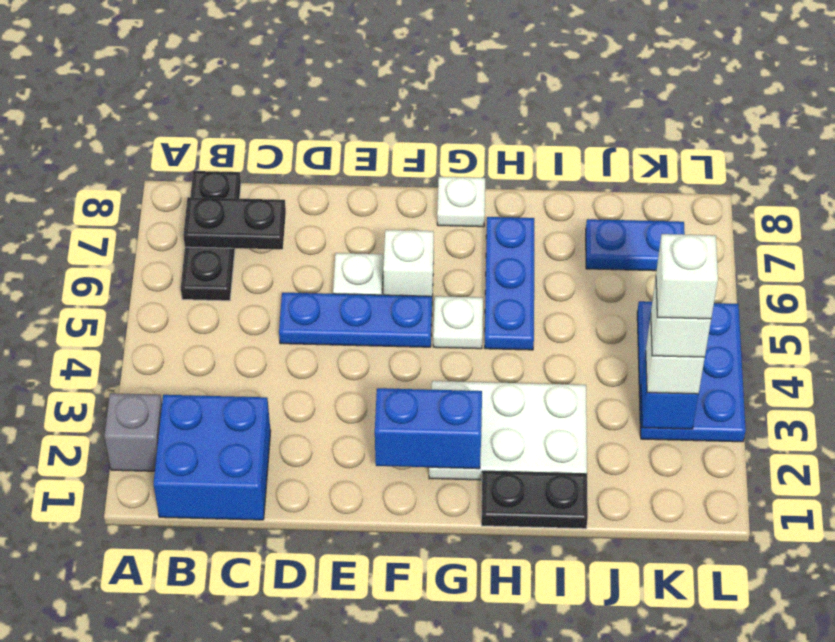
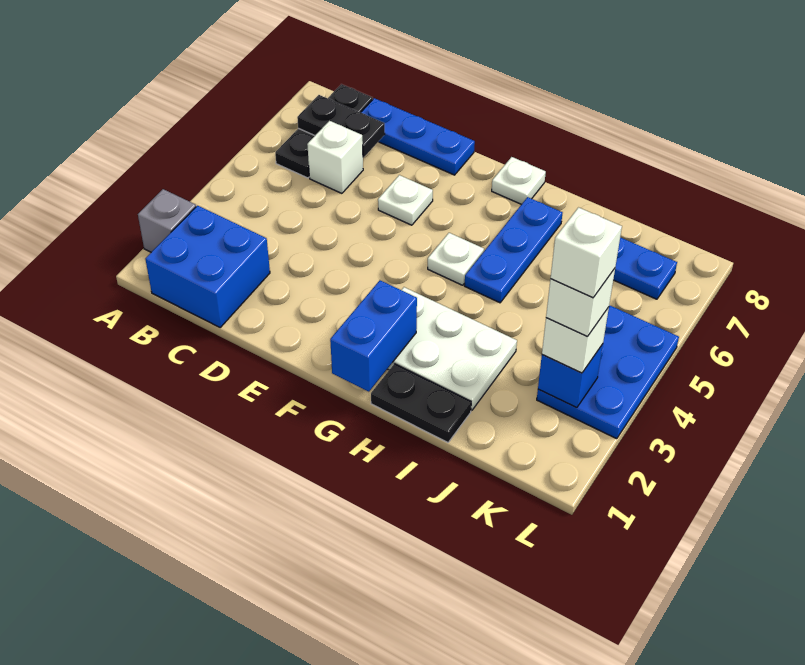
blue 1x3 plate [279,293,432,347] -> blue 1x3 plate moved to [361,98,475,175]
blue 1x2 brick [375,388,482,469] -> blue 1x2 brick turned to [330,280,417,392]
white 1x1 brick [383,230,434,296] -> white 1x1 brick moved to [307,121,363,193]

